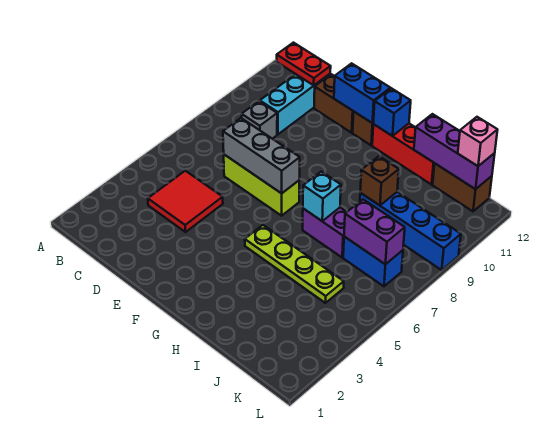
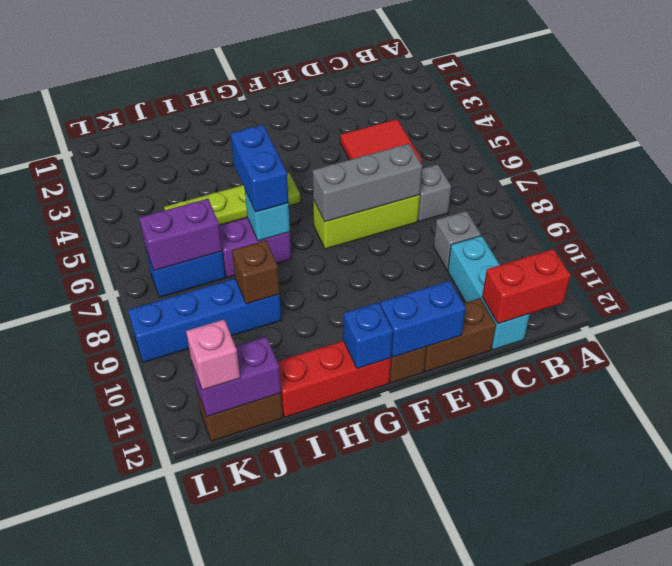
red 1x2 plate [277,43,331,85] -> red 1x2 brick [482,249,571,324]
none -> grey 1x1 brick [418,164,451,222]
none -> blue 1x2 brick [231,125,289,212]
purple 1x3 brick [414,114,495,189] -> purple 1x2 brick [192,337,281,417]

